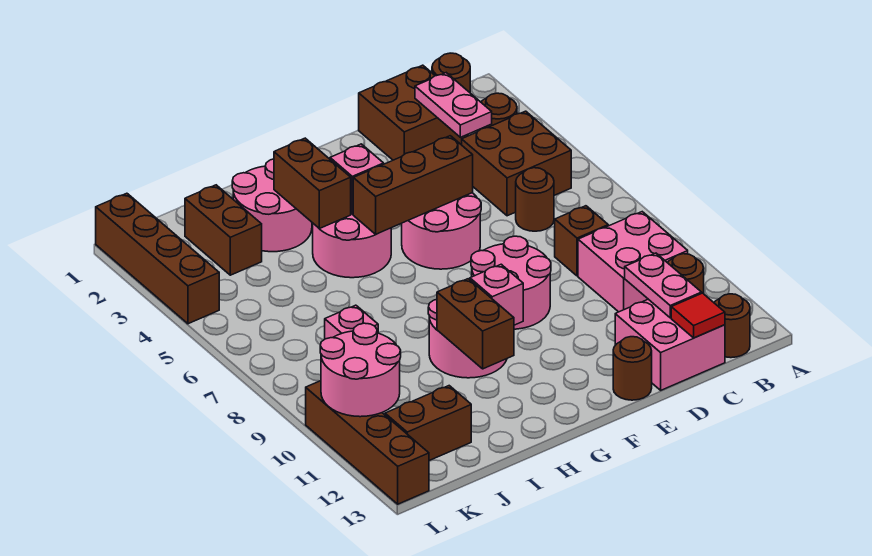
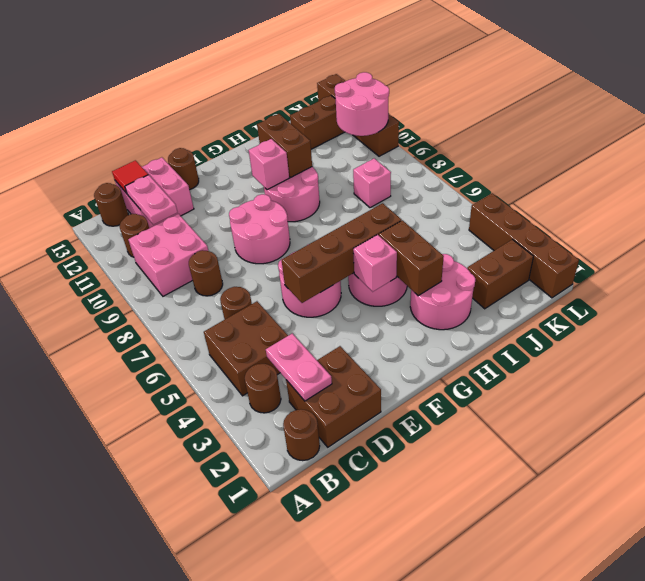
brown 1x1 brick [555,206,608,276] -> brown 1x1 round brick [189,250,223,296]
brown 1x3 brick [353,136,473,234] -> brown 1x4 brick [282,203,402,303]
brown 1x2 brick [185,185,262,275] -> brown 1x2 brick turned to [467,239,533,309]

